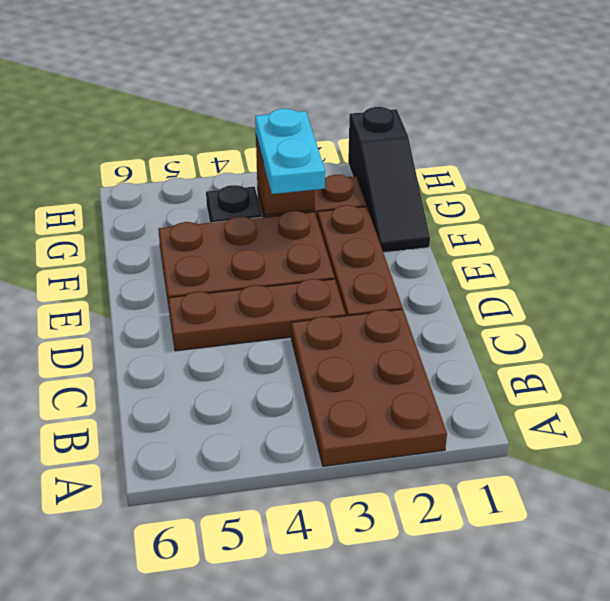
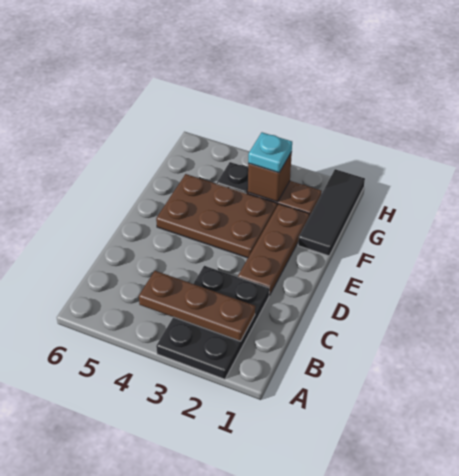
brown 2x3 plate [291,309,447,466] -> black 2x3 plate [156,266,269,379]
brown 1x3 plate [168,279,346,351] -> brown 1x3 plate moved to [139,271,255,341]
black 1x3 slope [348,107,430,253] -> black 1x3 tile [298,169,365,256]
cyan 1x2 plate [255,109,325,194] -> cyan 1x1 plate [248,132,292,173]

